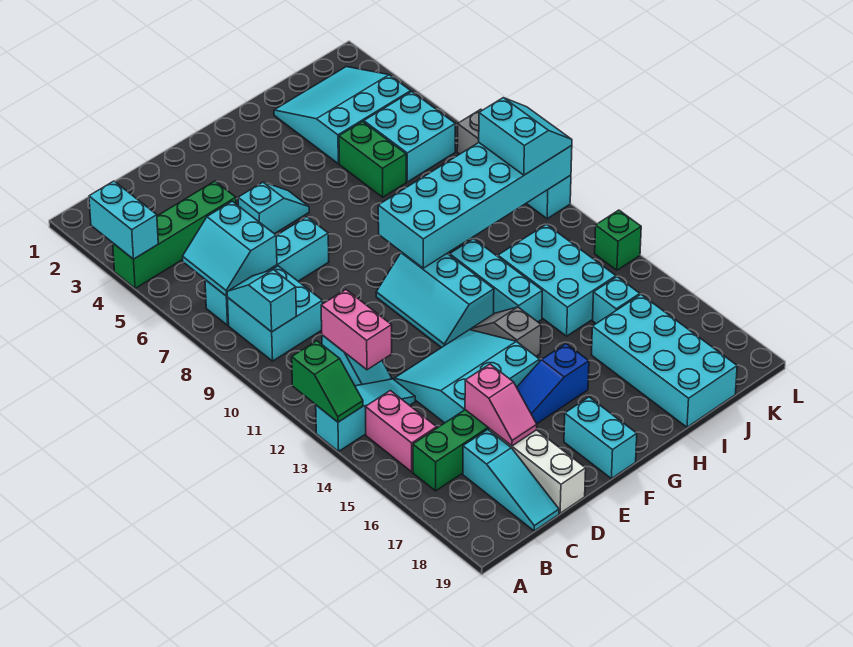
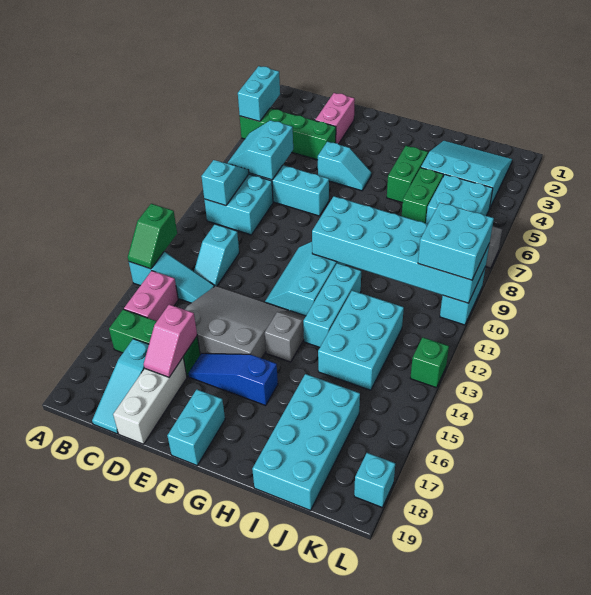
pink 1x2 brick [321,290,392,370] -> pink 1x2 brick moved to [315,93,355,144]
cyan 3x3 slope [394,330,540,423] -> grey 3x3 slope [185,286,288,358]
none -> green 1x2 brick [387,146,428,203]
cyan 1x1 brick [593,277,640,324] -> cyan 1x1 brick moved to [354,453,395,507]
cyan 2x2 slope [479,98,572,175] -> cyan 2x2 brick [418,202,494,280]

